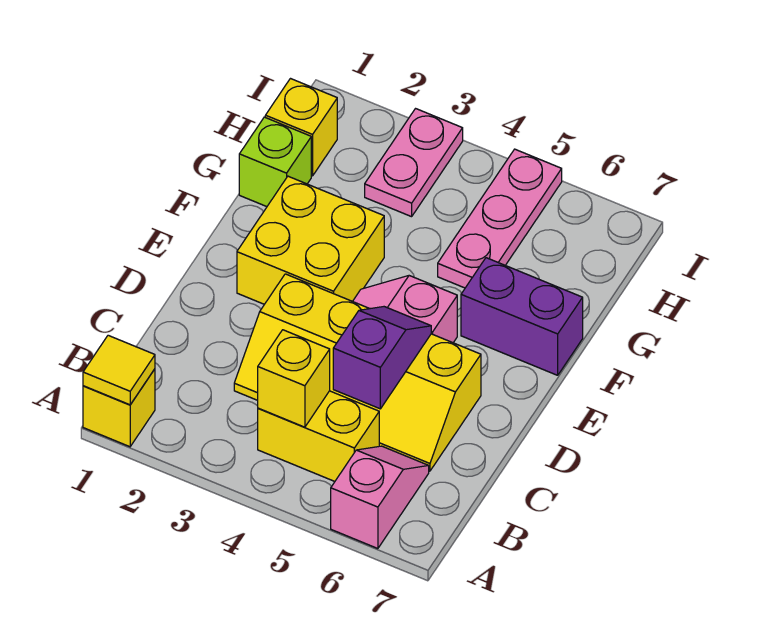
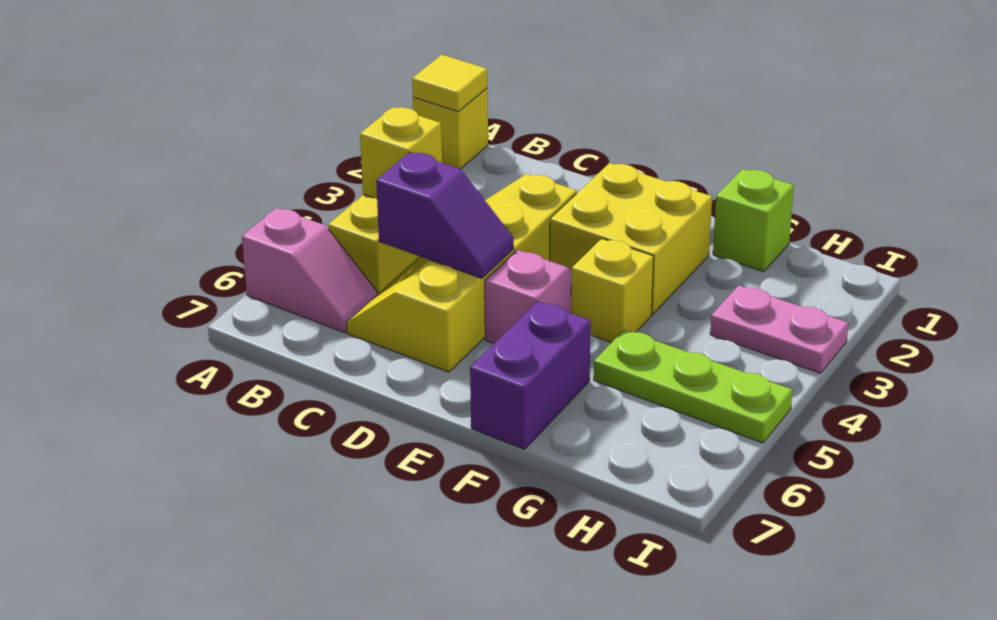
pink 1x3 plate [438,149,562,288] -> lime 1x3 plate [594,330,793,443]
yellow 1x1 brick [265,79,337,176] -> yellow 1x1 brick moved to [571,239,654,342]

